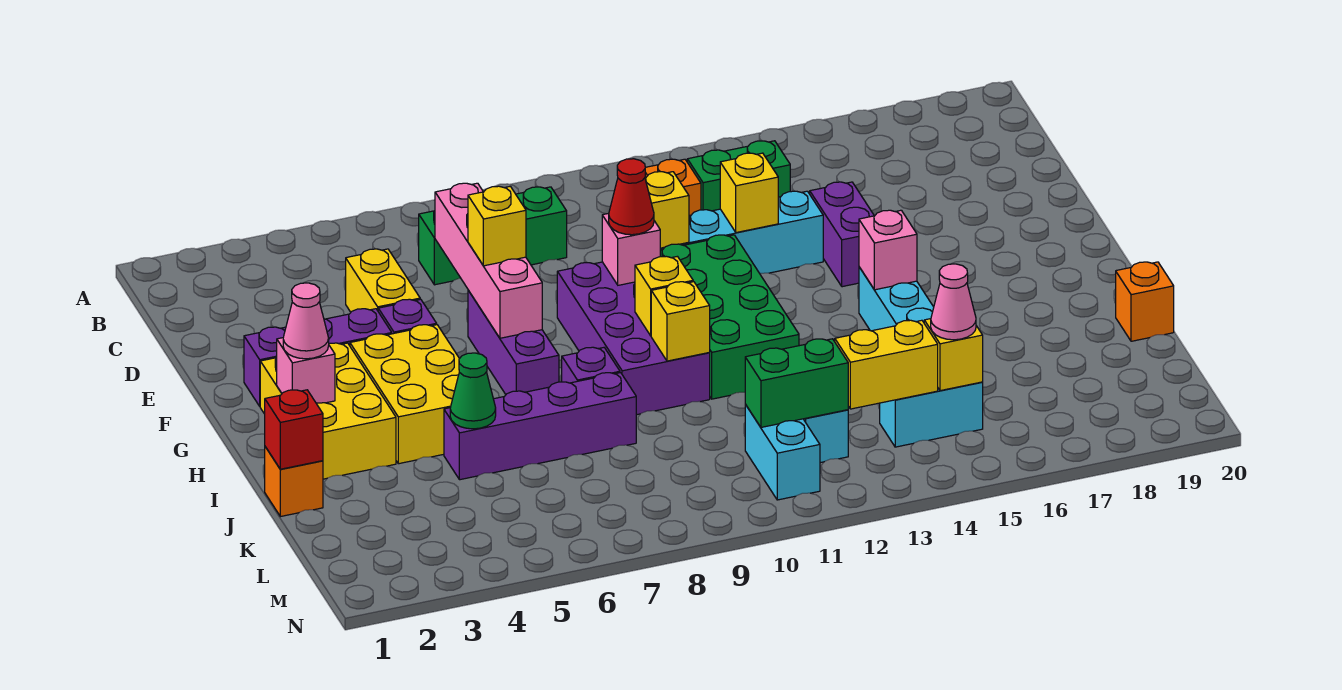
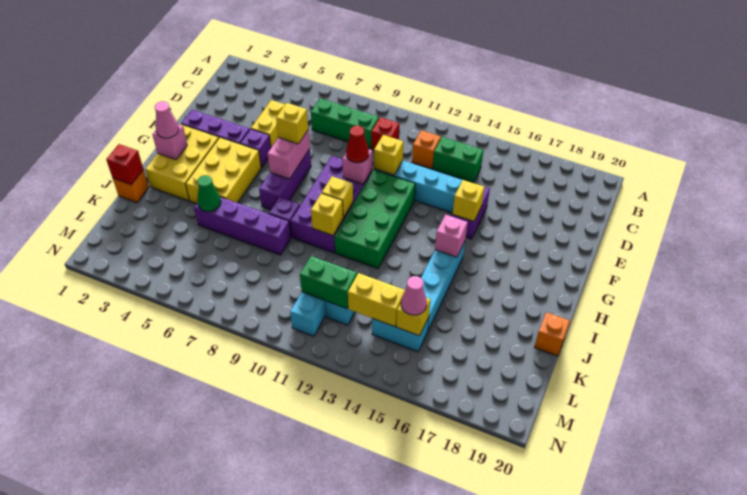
none -> red 1x1 brick [371,117,399,150]
pink 1x4 brick [435,183,542,338] -> pink 1x2 brick [268,130,310,179]
yellow 1x1 brick [720,153,778,233] -> yellow 1x1 brick moved to [453,180,485,221]

